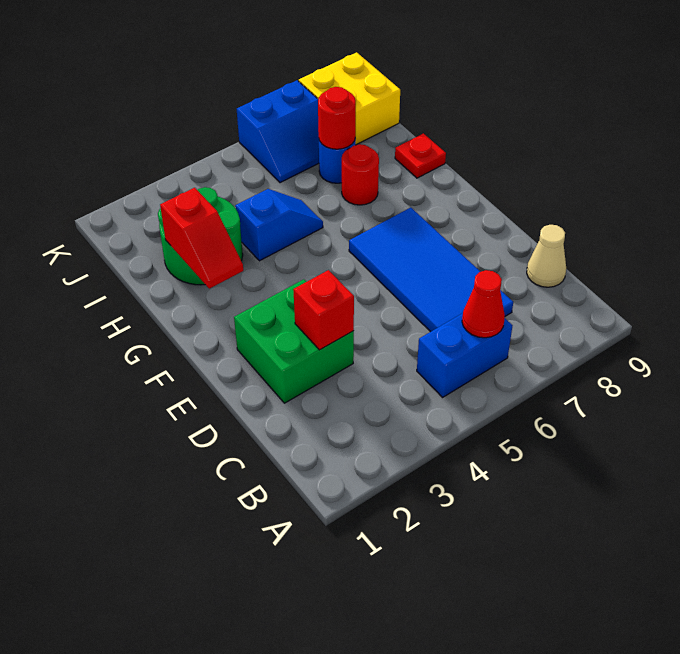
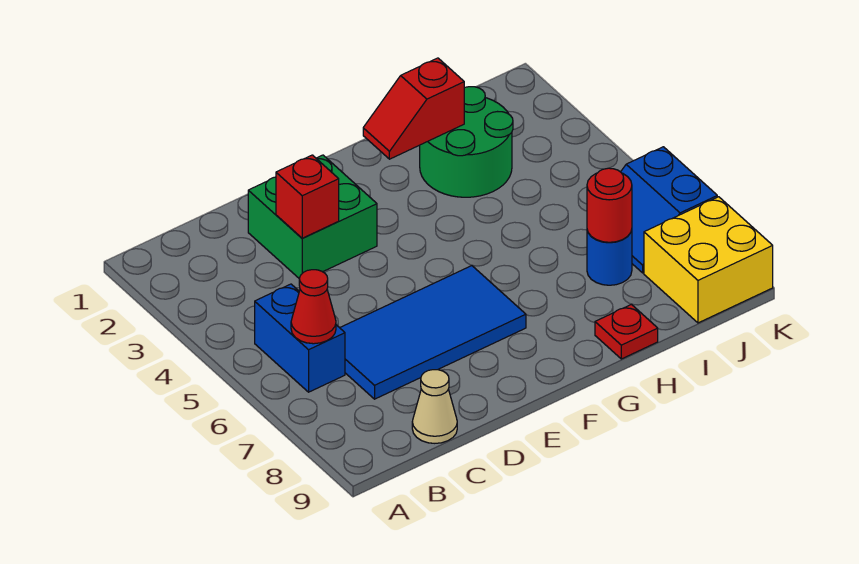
blue 1x2 slope [235,189,323,261] -> none
red 1x1 round brick [342,144,379,205] -> none

